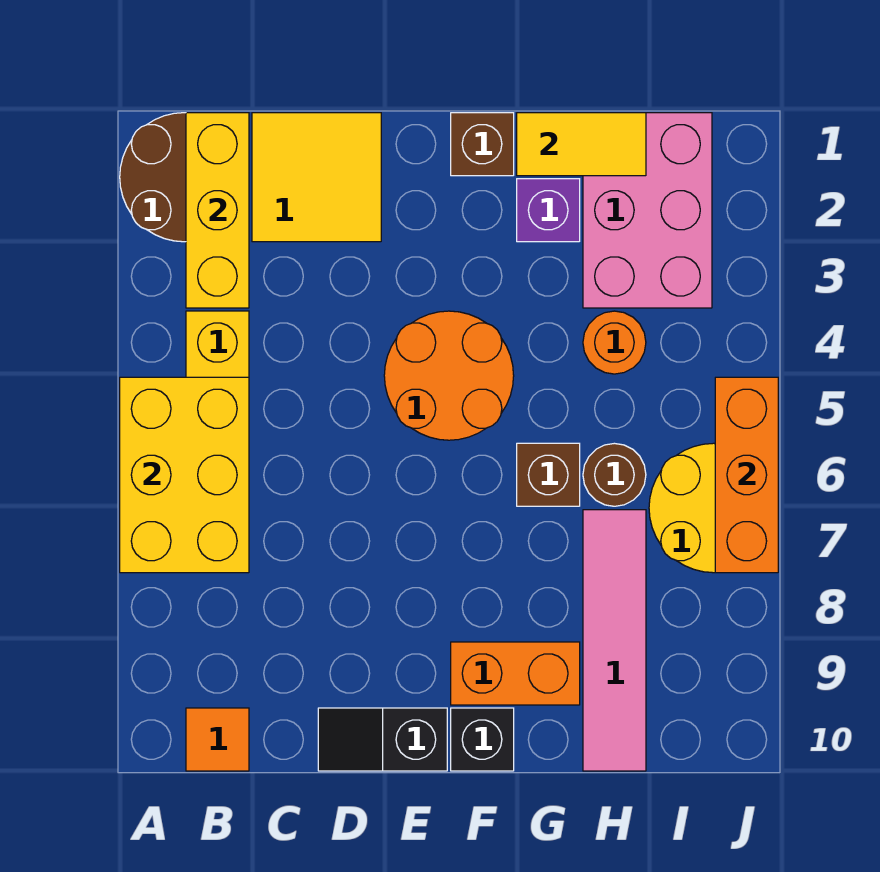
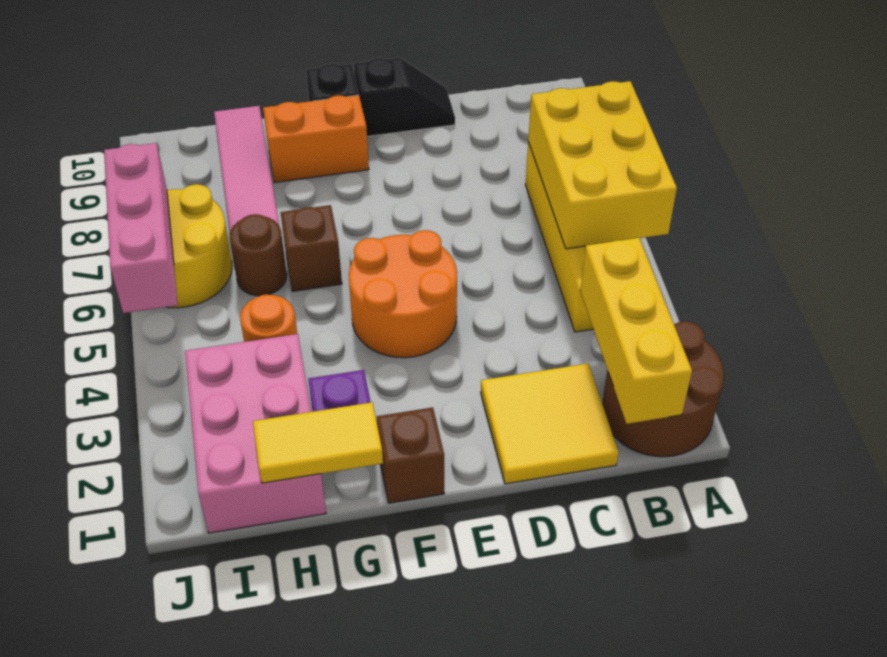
orange 1x1 tile [186,708,249,771] -> none
orange 1x3 brick [715,377,778,573] -> pink 1x3 brick [104,143,178,313]

